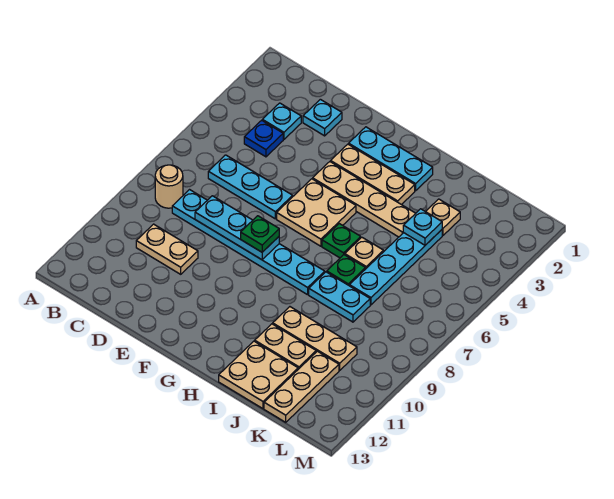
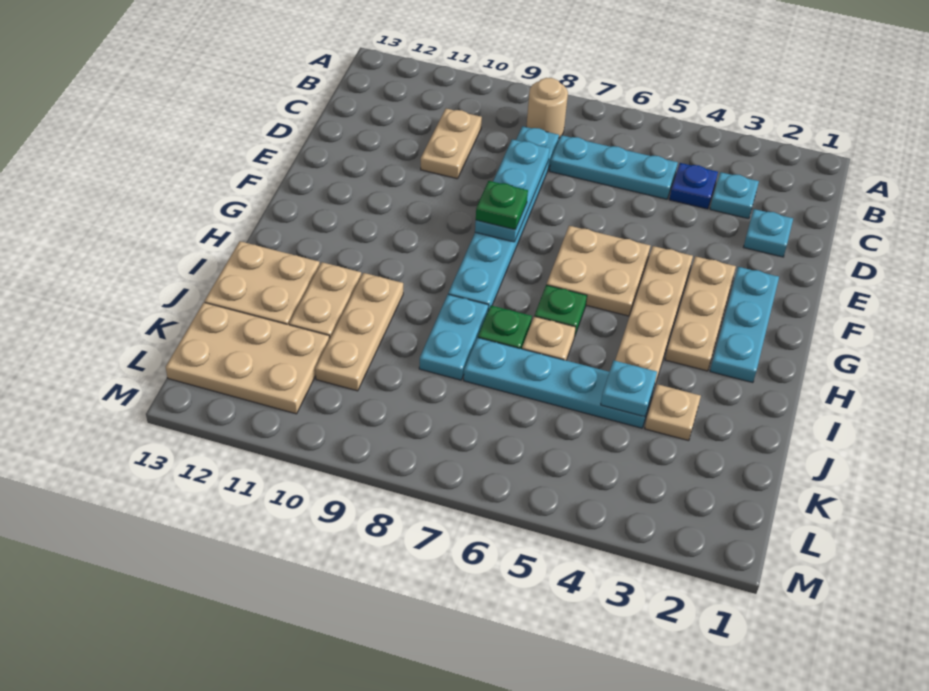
cyan 1x3 plate [208,155,293,219] -> cyan 1x3 plate turned to [550,135,678,199]
tan 1x3 plate [264,351,339,422] -> tan 2x3 plate [166,303,329,414]

